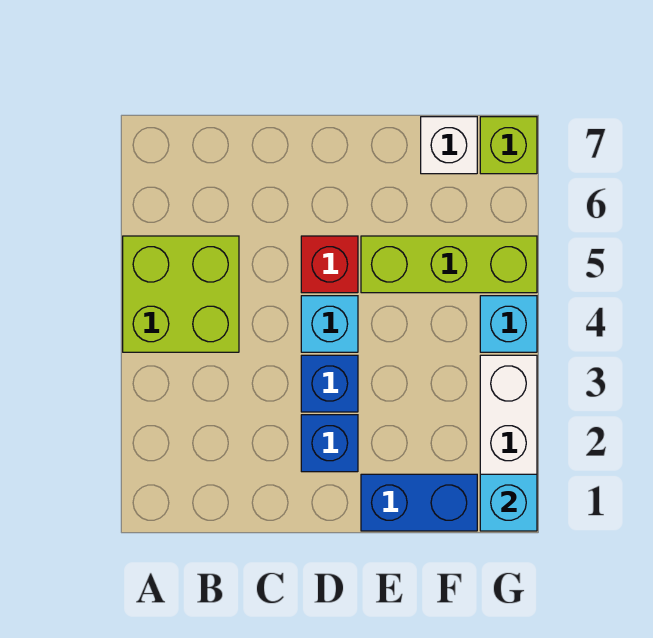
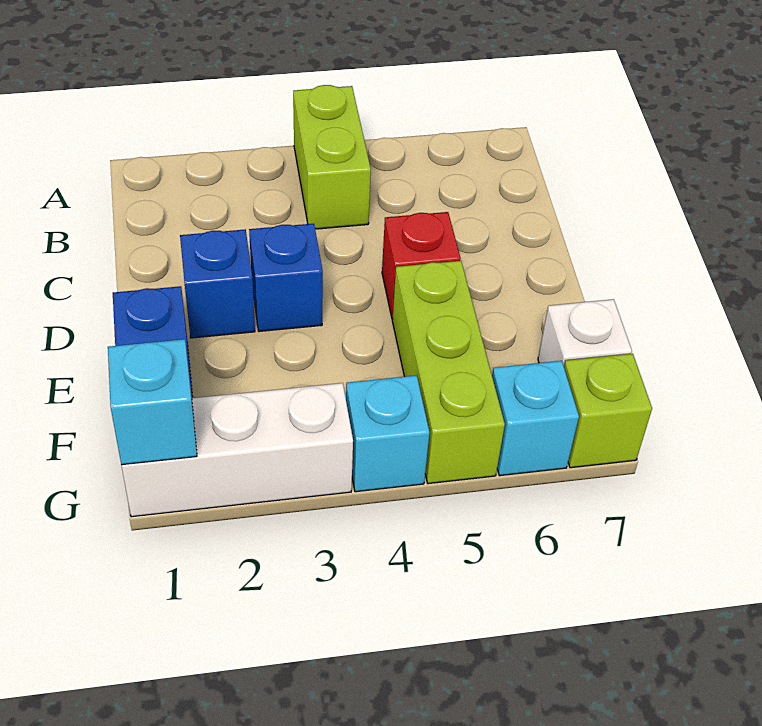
lime 2x2 brick [123,236,239,352] -> lime 1x2 brick [293,85,371,229]
cyan 1x1 brick [301,296,358,352] -> cyan 1x1 brick moved to [492,361,579,476]

